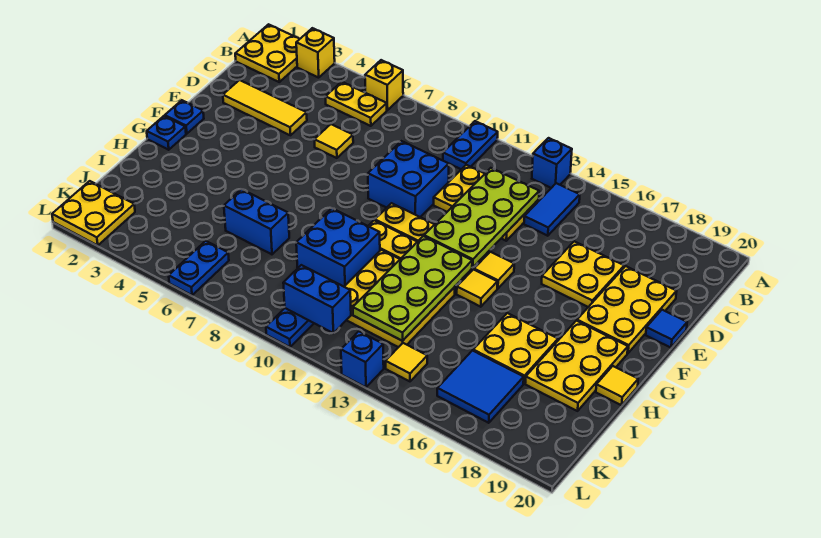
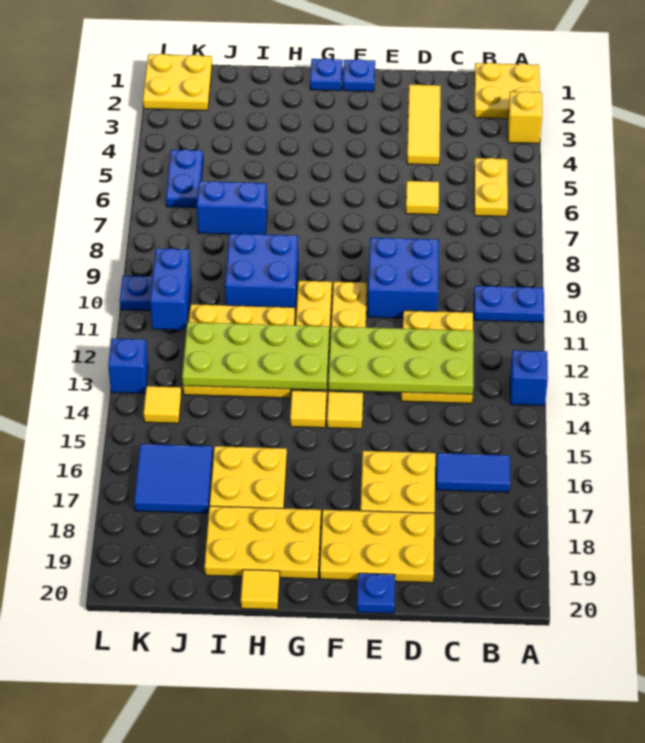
yellow 1x1 brick [365,60,403,110] -> none
blue 1x2 tile [524,183,580,236] -> blue 1x2 tile moved to [436,453,510,492]
blue 1x1 tile [646,310,687,348] -> blue 1x1 plate [357,573,395,613]
blue 1x2 brick [224,189,289,254] -> blue 1x2 brick turned to [197,181,267,235]
blue 1x2 plate [169,241,229,295] -> blue 1x2 plate turned to [166,149,203,208]

